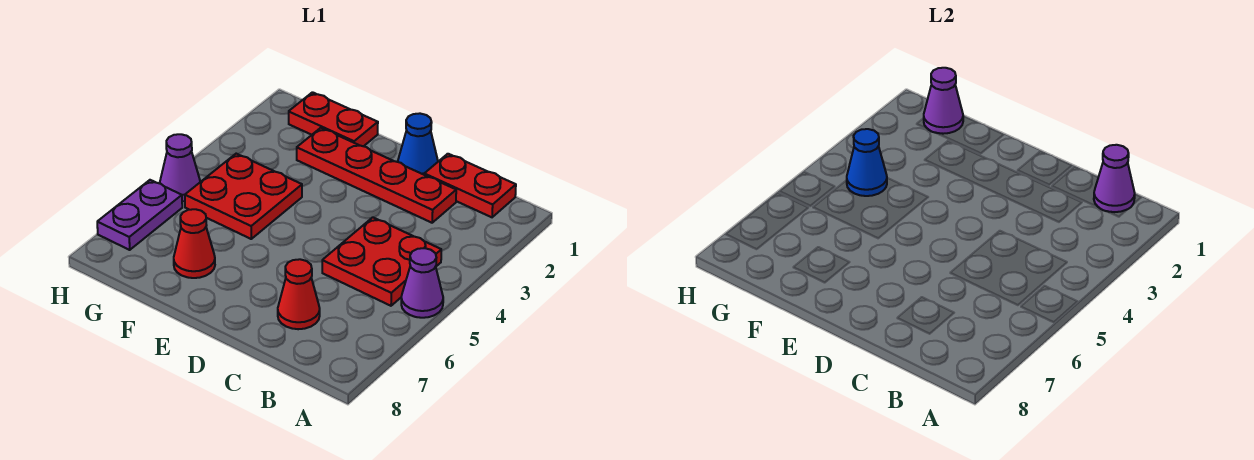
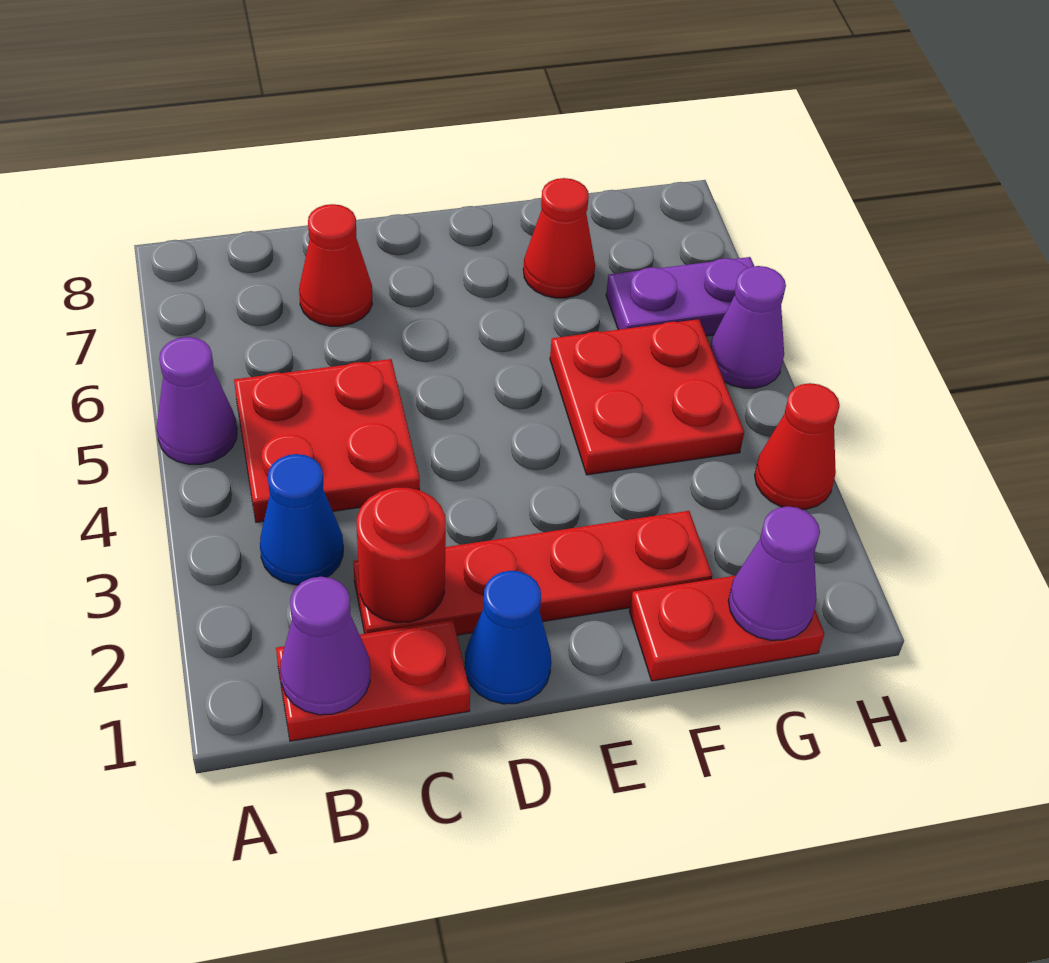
none -> red 1x1 round brick [357,488,446,623]
blue 1x1 cone [847,129,887,196] -> blue 1x1 cone moved to [260,454,343,585]
none -> red 1x1 cone [755,383,840,510]
purple 1x2 plate [97,180,182,250] -> purple 1x2 plate turned to [606,257,754,336]

